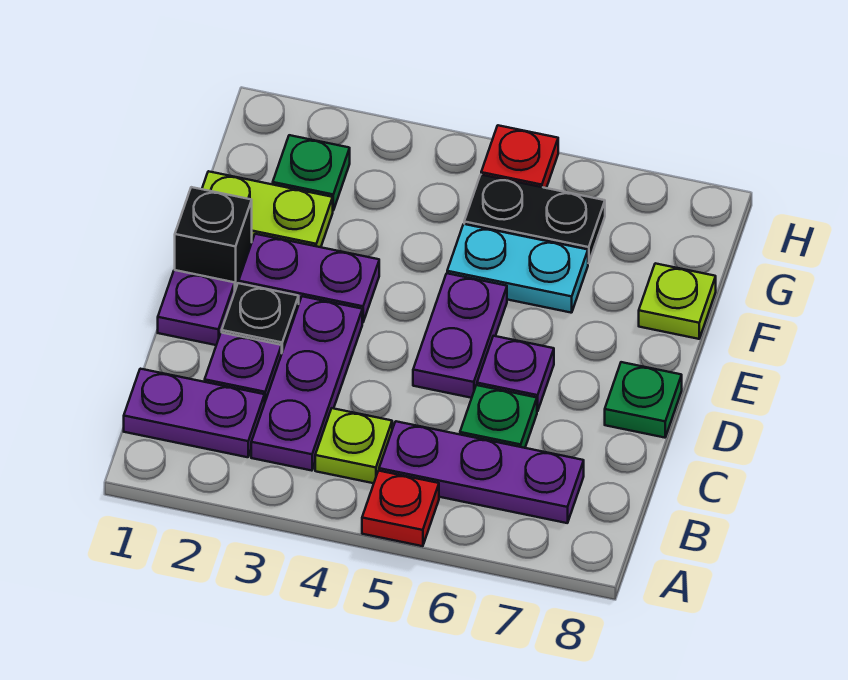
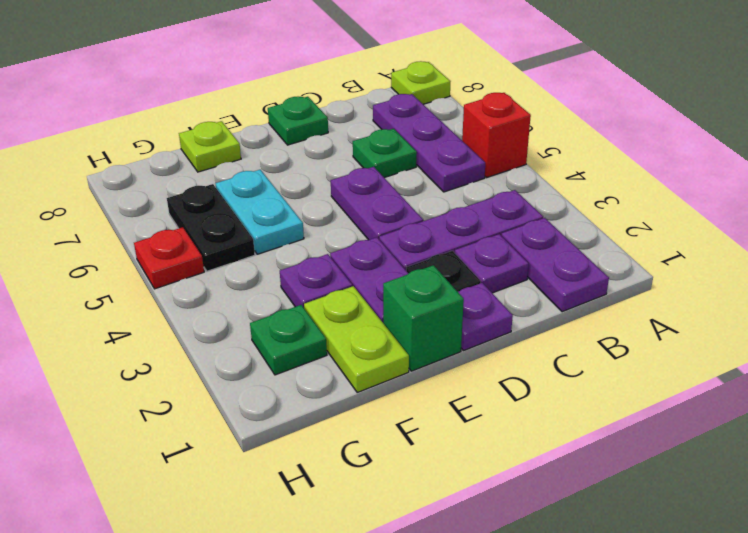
red 1x1 plate [362,471,439,546] -> red 1x1 brick [462,93,531,177]
lime 1x1 plate [315,408,392,483] -> lime 1x1 plate moved to [391,61,451,104]
purple 1x2 plate [413,273,507,398] -> purple 1x2 plate turned to [331,167,423,240]
purple 1x1 plate [477,336,554,411] -> purple 1x1 plate moved to [280,254,352,308]
black 1x1 brick [175,187,252,290] -> green 1x1 brick [383,265,464,371]

